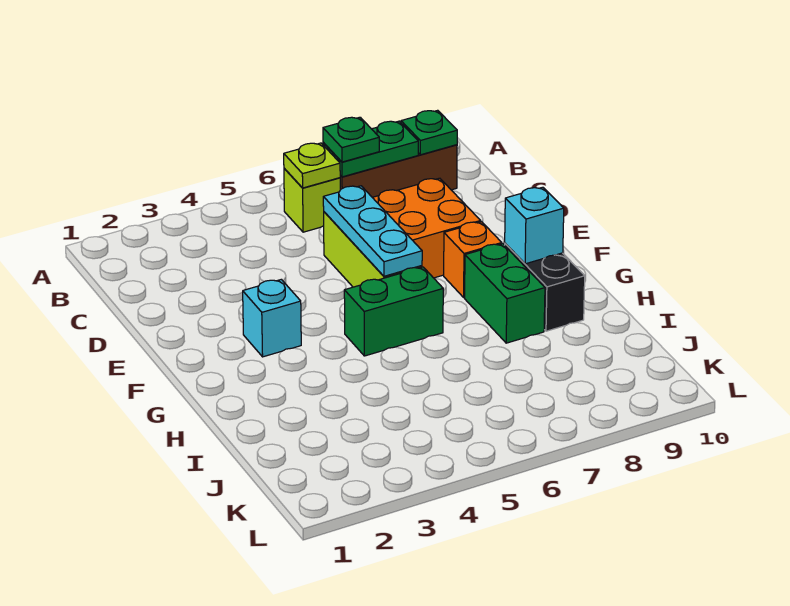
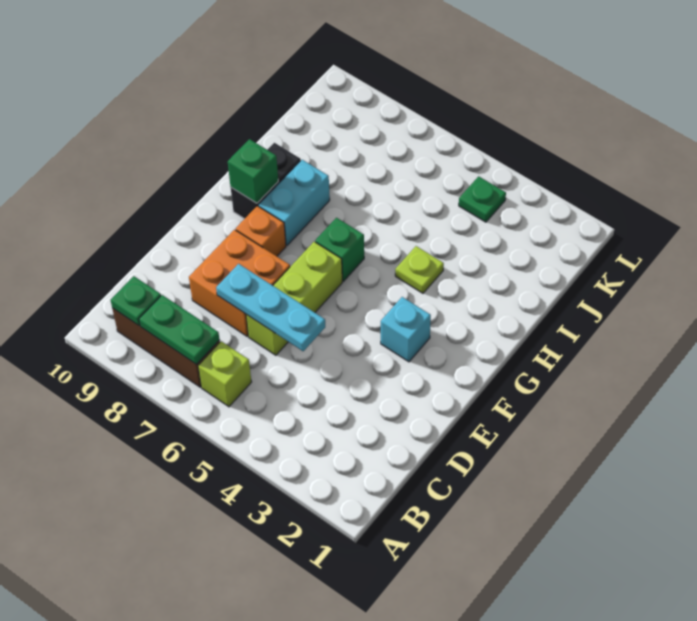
lime 1x1 plate [284,143,340,188] -> lime 1x1 plate moved to [395,246,444,293]
green 1x1 plate [323,117,379,162] -> green 1x1 plate moved to [459,176,506,222]
cyan 1x3 plate [323,186,422,276] -> cyan 1x3 plate turned to [216,264,325,351]
green 1x2 brick [344,267,443,356] -> green 1x1 brick [315,218,364,281]
green 1x2 brick [465,244,545,343] -> cyan 1x2 brick [258,160,330,245]
cyan 1x1 brick [505,187,564,264] -> green 1x1 brick [228,139,278,203]

